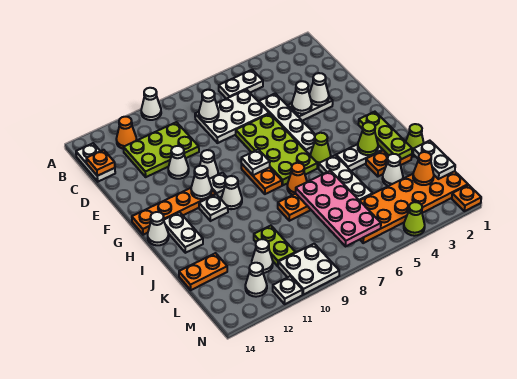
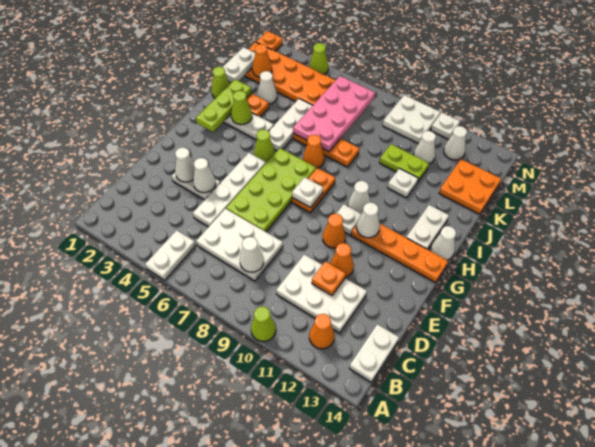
white 1x1 cone [141,88,161,120] -> lime 1x1 cone [251,306,276,342]
white 1x2 plate [219,70,263,99] -> white 1x2 plate turned to [145,230,196,280]
lime 2x3 plate [124,122,199,177] -> white 2x3 plate [276,254,367,333]
orange 1x1 plate [86,150,115,176] -> orange 1x1 plate moved to [312,261,346,295]
white 1x1 cone [168,146,189,179] -> orange 1x1 cone [330,243,354,277]
white 1x1 cone [200,150,218,179] -> orange 1x1 cone [323,214,346,248]
white 1x1 plate [199,194,228,221] -> white 1x1 plate moved to [388,168,418,198]
lime 1x2 plate [254,226,295,266] -> lime 1x2 plate turned to [379,144,429,181]
orange 1x2 plate [179,253,227,290] -> orange 2x2 plate [439,159,501,214]

